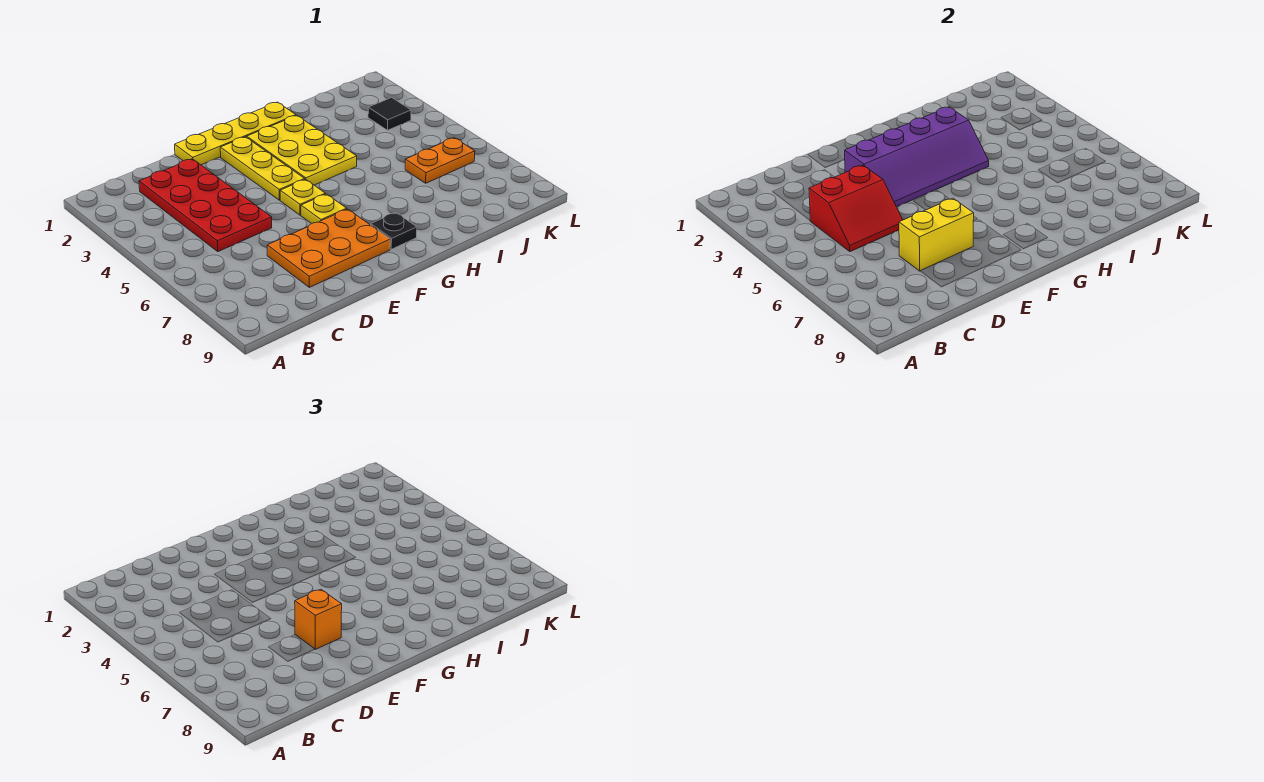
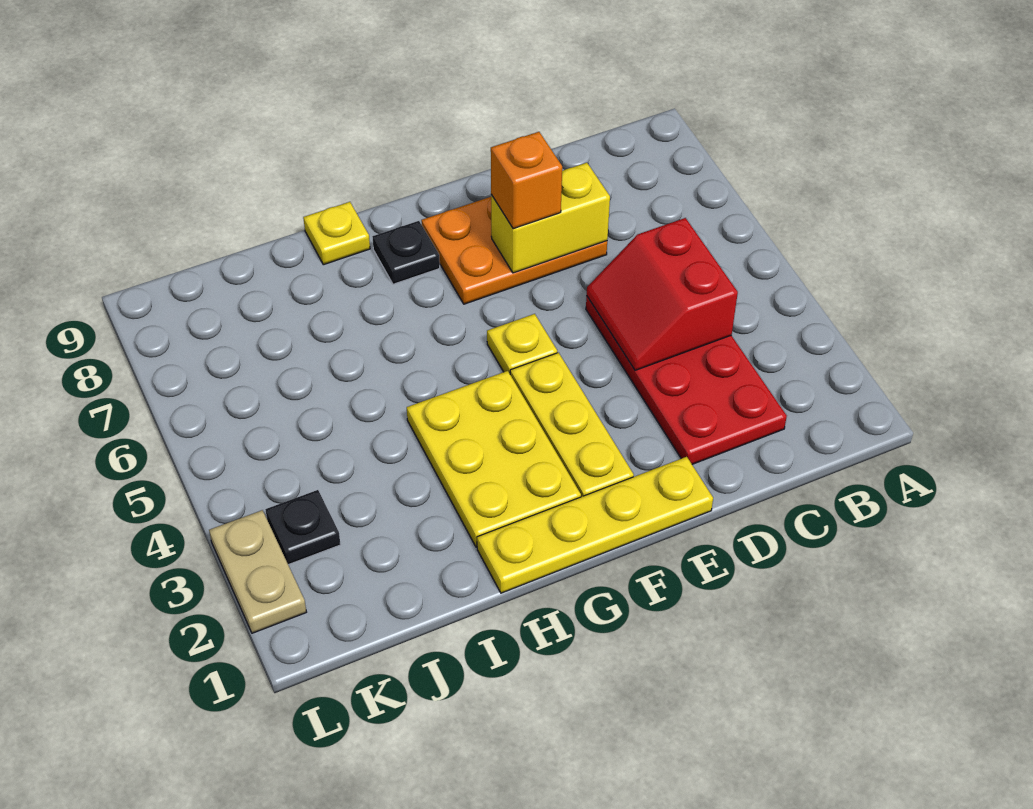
red 2x2 slope [809,165,903,252] -> red 2x2 slope turned to [587,218,738,370]
purple 2x4 slope [845,107,989,207] -> none
yellow 1x1 plate [301,194,347,224] -> yellow 1x1 plate moved to [303,202,370,265]
orange 1x2 plate [405,138,475,183] -> none
black 1x1 tile [368,97,411,130] -> black 1x1 plate [265,490,341,565]
none -> tan 1x2 plate [209,510,306,633]

